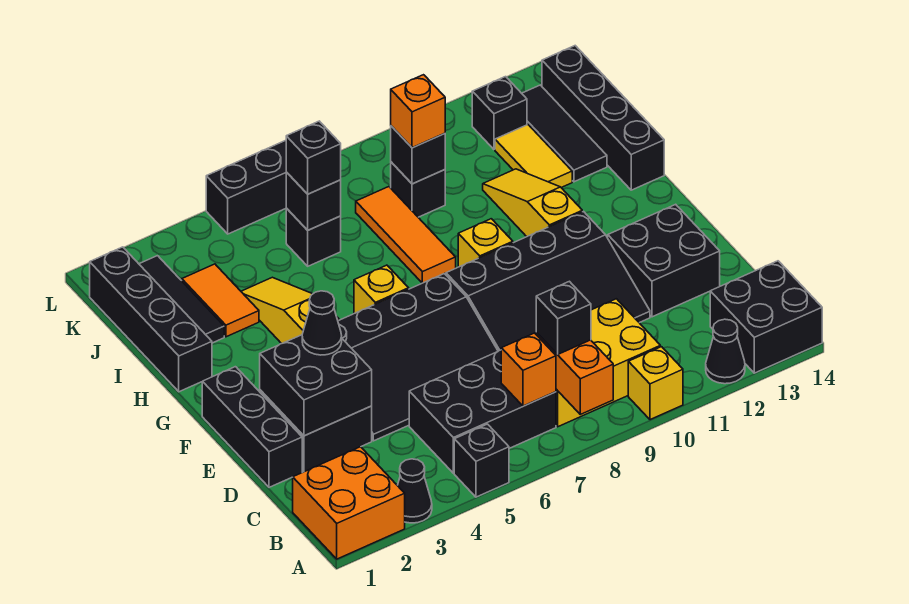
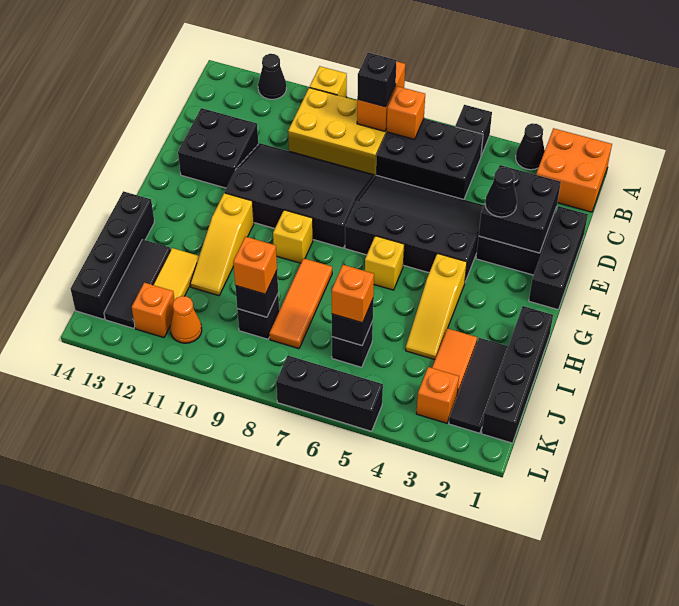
black 2x2 brick [710,261,822,373] -> none
black 1x1 brick [286,121,341,194] -> orange 1x1 brick [332,265,374,323]
none -> orange 1x1 brick [416,367,459,423]
none -> orange 1x1 cone [170,296,202,343]
black 1x1 brick [472,77,527,149] -> orange 1x1 brick [132,283,174,338]

